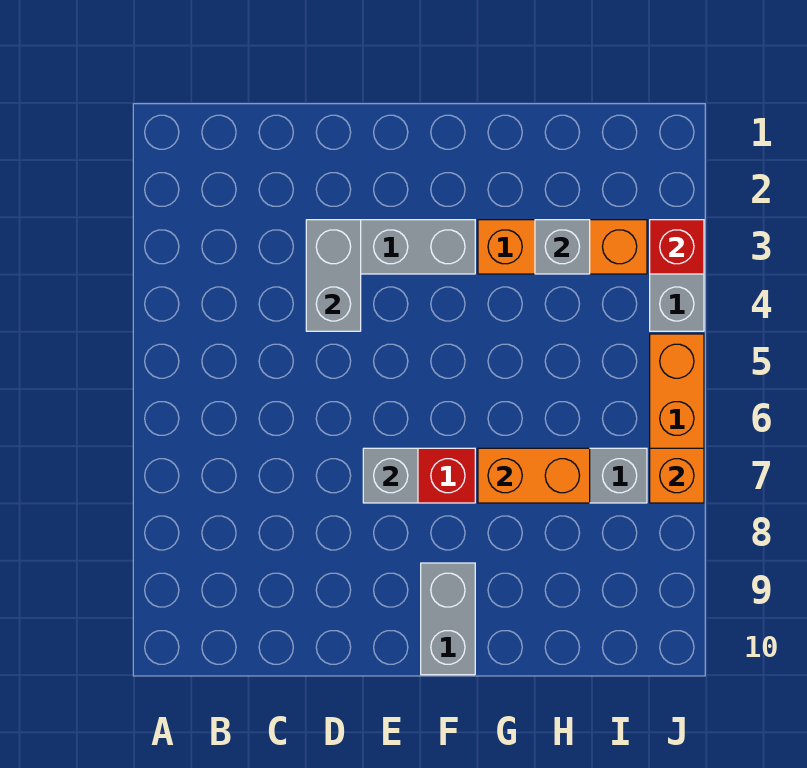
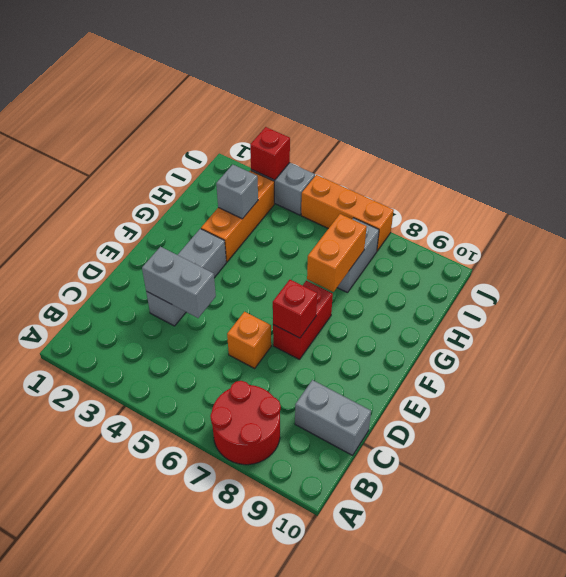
none -> red 2x2 round brick [210,381,281,465]
grey 1x1 brick [363,448,418,503] -> red 1x1 brick [273,280,317,338]
grey 1x2 brick [421,563,475,675] -> grey 1x2 brick moved to [295,380,371,455]
orange 1x1 brick [650,448,704,503] -> orange 1x1 brick moved to [227,312,271,368]

